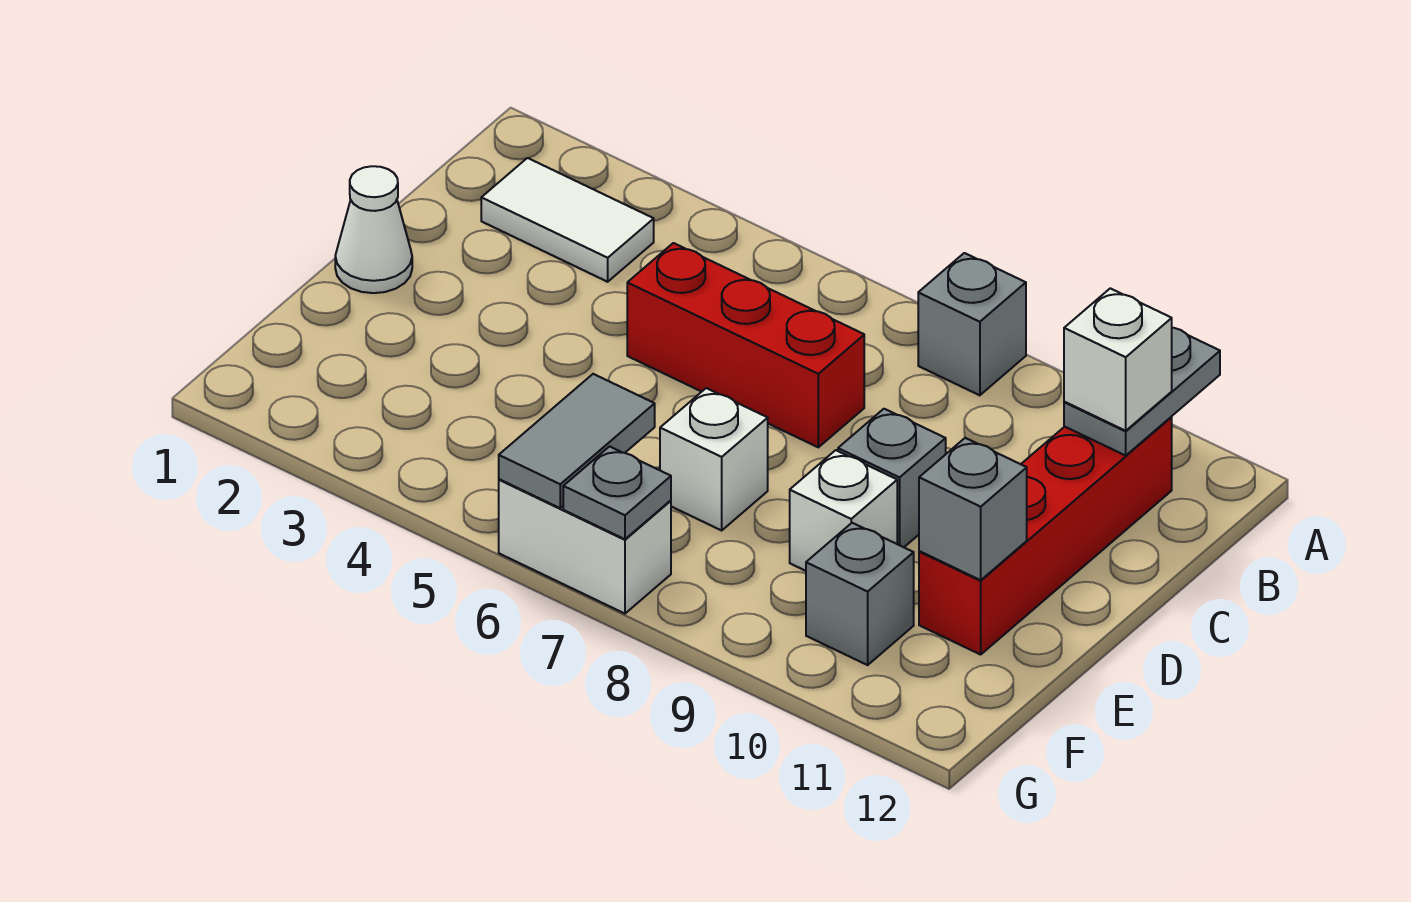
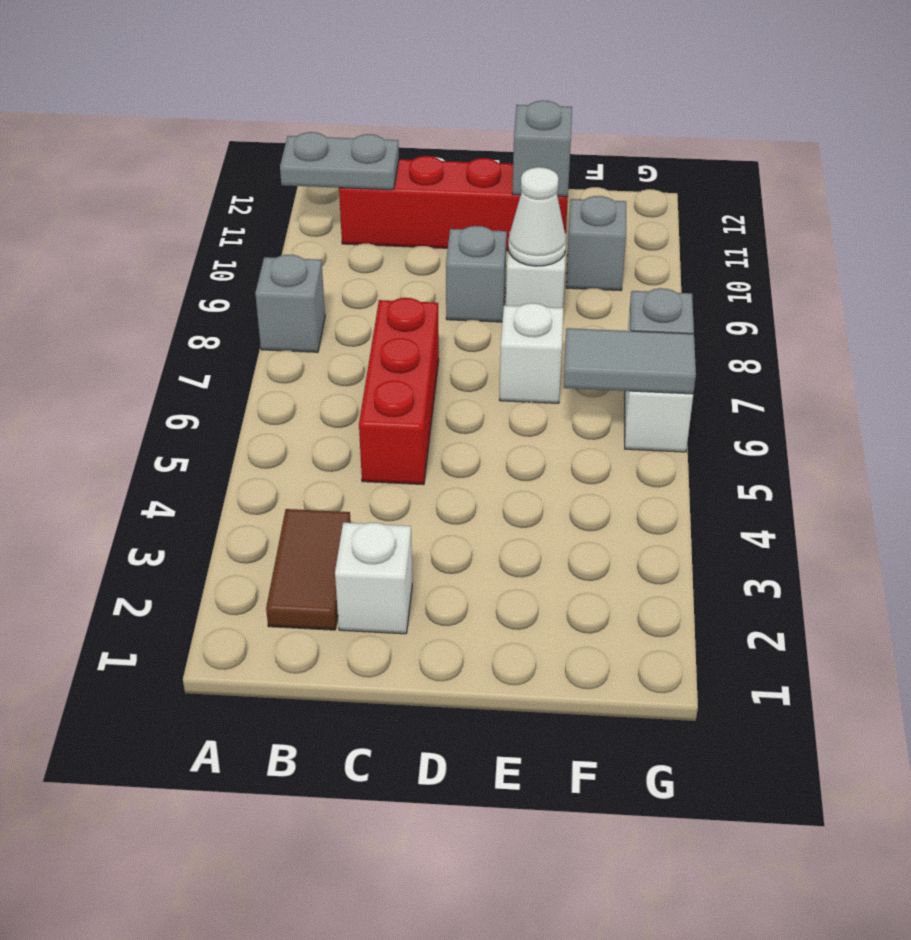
white 1x2 tile [481,158,654,282] -> brown 1x2 tile [266,509,351,630]
white 1x1 brick [1064,288,1172,431] -> white 1x1 brick moved to [335,523,412,634]
white 1x1 cone [335,166,412,293] -> white 1x1 cone moved to [508,167,566,266]

